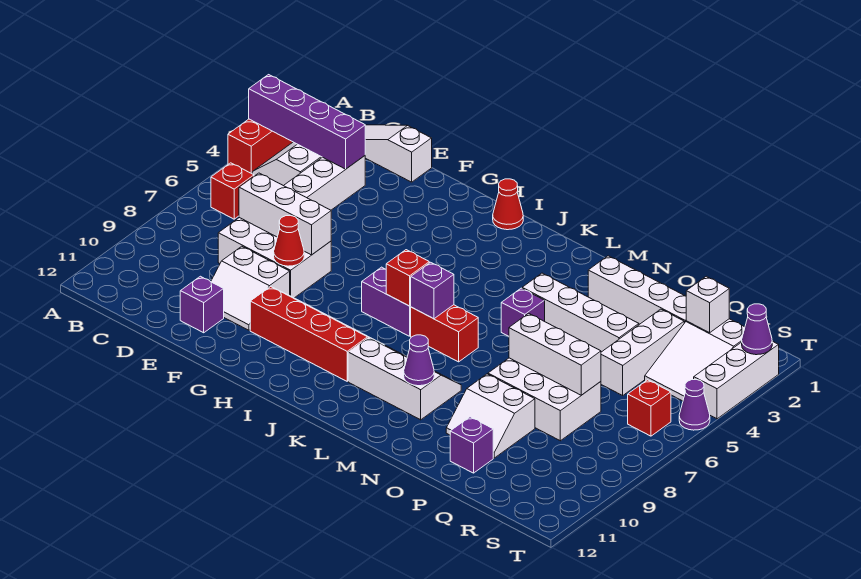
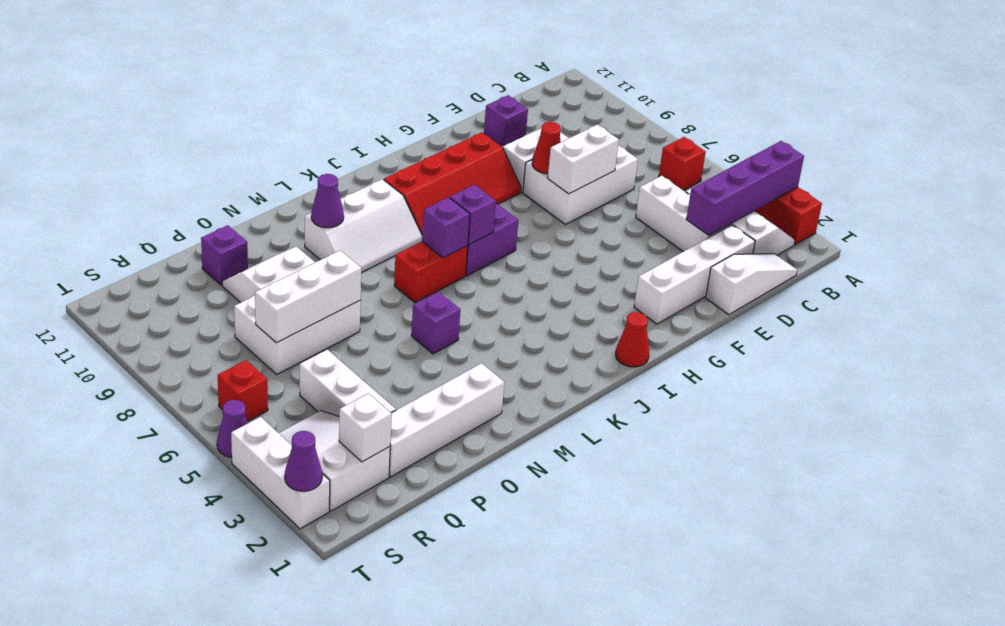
white 1x3 brick [239,173,331,255] -> white 1x2 brick [548,124,619,194]
red 1x1 brick [386,250,429,306] -> purple 1x1 brick [450,185,496,245]
white 1x4 brick [522,273,639,352] -> white 1x4 brick moved to [634,225,755,324]

